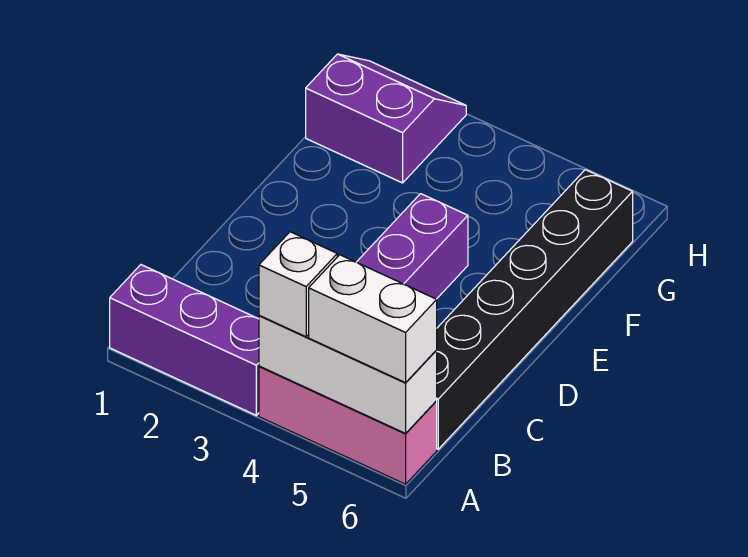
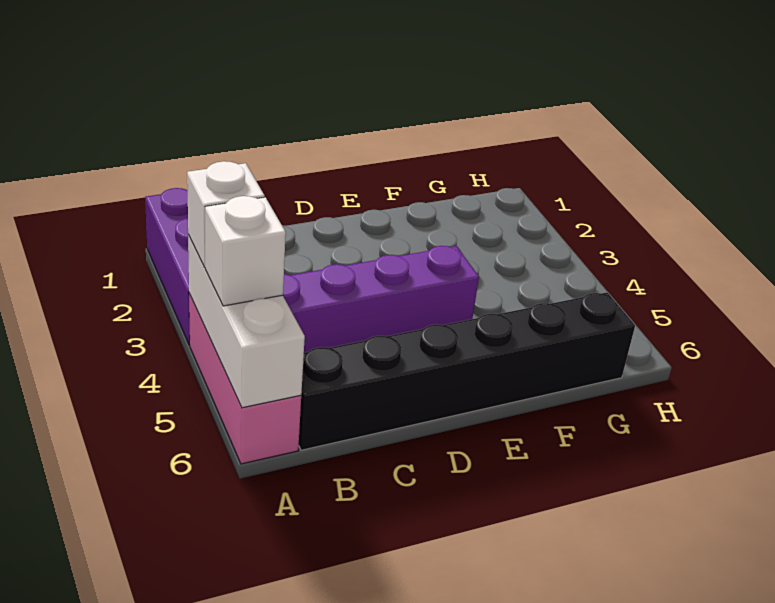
white 1x2 brick [309,255,437,383] -> white 1x1 brick [205,196,286,306]
purple 2x2 slope [306,54,466,183] -> none

